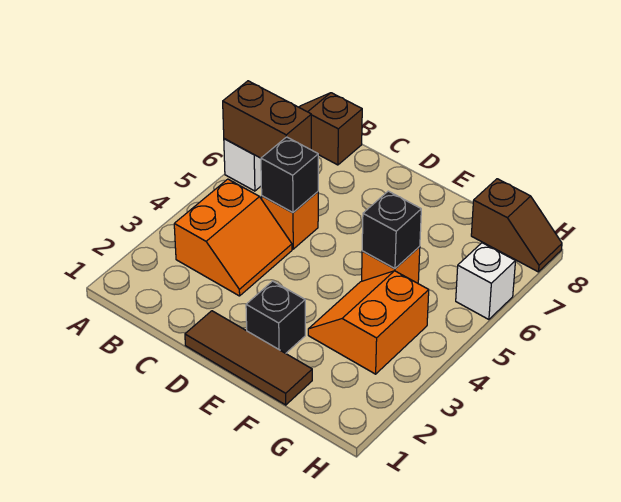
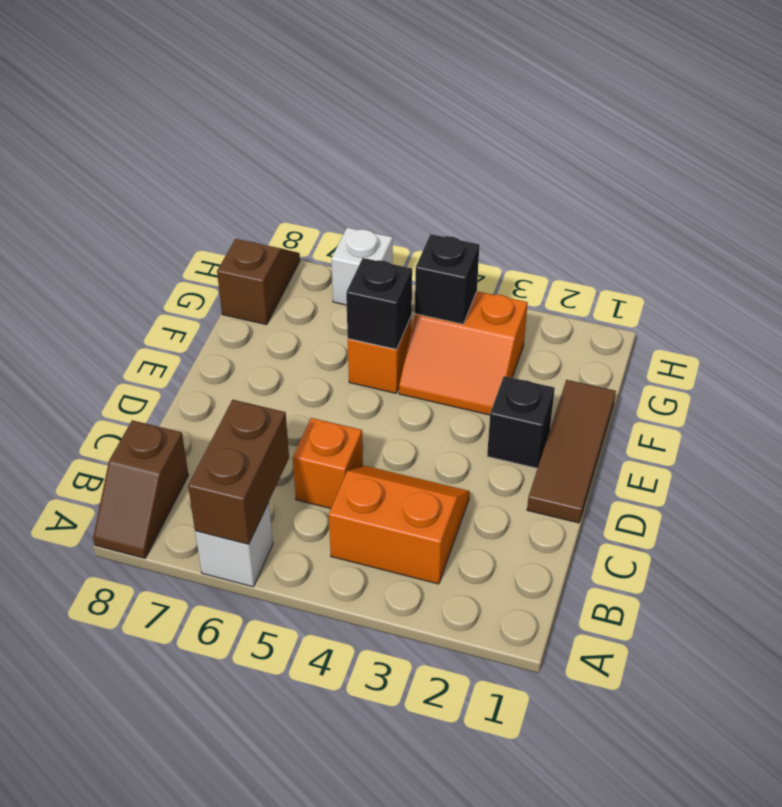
black 1x1 brick [261,137,318,213] -> black 1x1 brick moved to [415,234,479,324]

